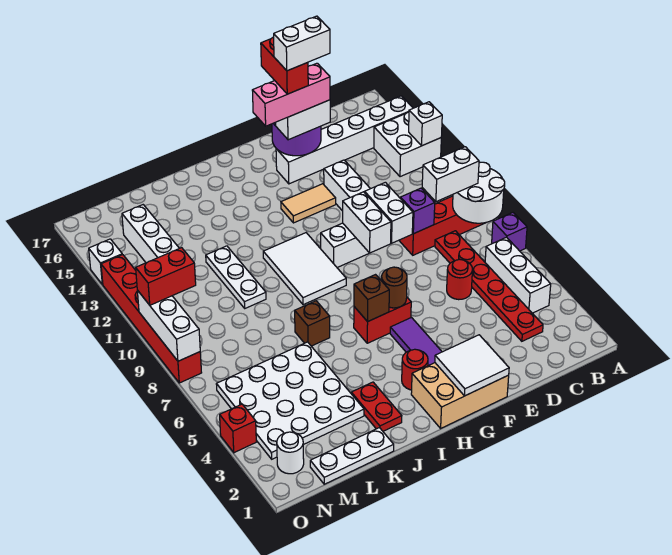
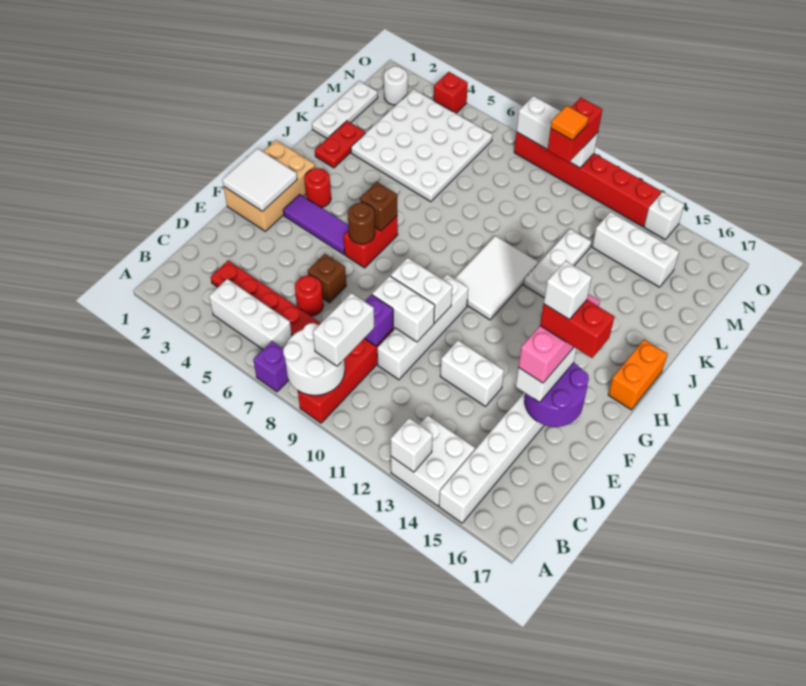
white 1x2 brick [274,16,330,71] -> white 1x1 brick [544,261,592,320]
tan 1x2 tile [281,184,336,223] -> none
white 2x3 tile [263,233,346,305] -> white 2x3 tile turned to [455,236,538,320]
none -> orange 1x2 brick [608,339,668,410]
red 1x2 plate [351,382,402,431] -> red 1x2 plate turned to [315,121,365,168]
brown 1x1 brick [295,301,330,346] -> brown 1x1 brick moved to [308,254,346,303]
white 1x3 plate [206,246,266,308] -> white 1x3 plate turned to [524,229,591,298]
none -> orange 1x1 tile [551,106,588,140]

